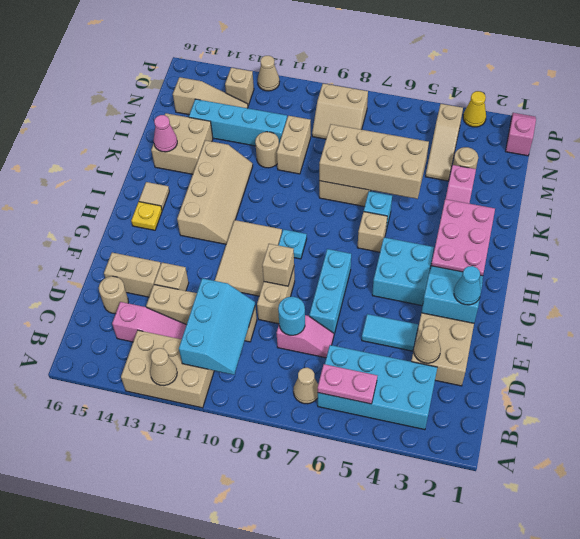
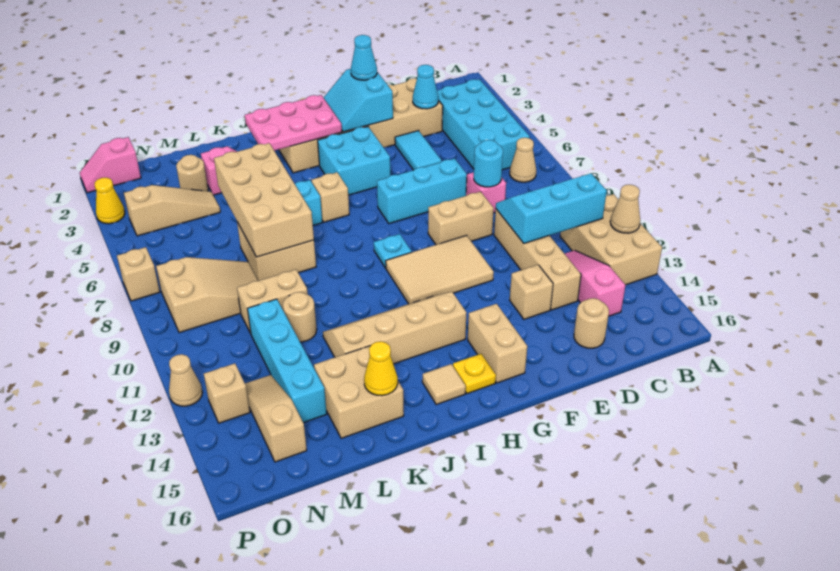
pink 1x2 plate [318,364,377,404] -> none
tan 1x1 cone [414,326,441,363] -> cyan 1x1 cone [413,65,438,109]
tan 1x2 brick [104,253,161,297] -> tan 1x2 brick moved to [468,304,527,383]
tan 1x1 brick [262,244,294,286] -> tan 1x1 brick moved to [117,247,160,301]
pink 1x1 cone [154,115,177,152] -> yellow 1x1 cone [364,341,398,396]
tan 2x2 slope [312,83,368,139] -> tan 2x3 slope [156,257,258,333]

